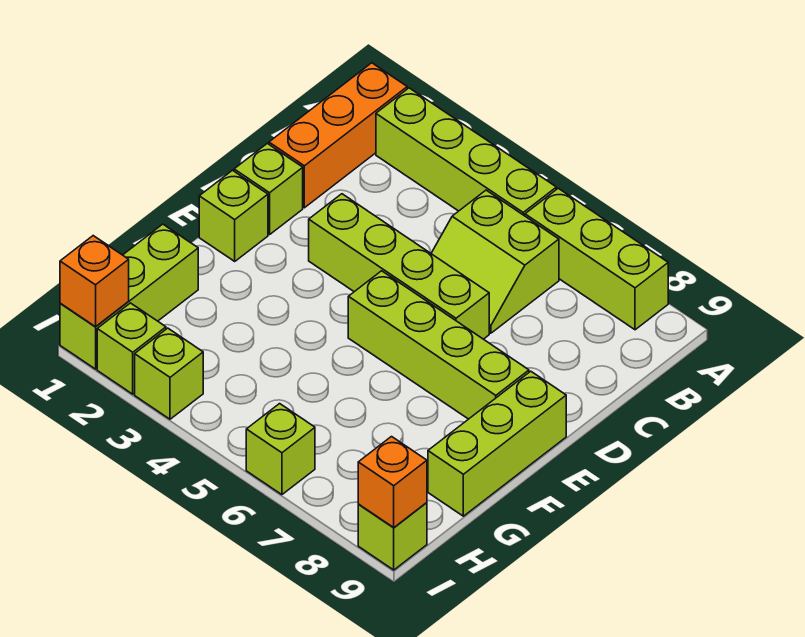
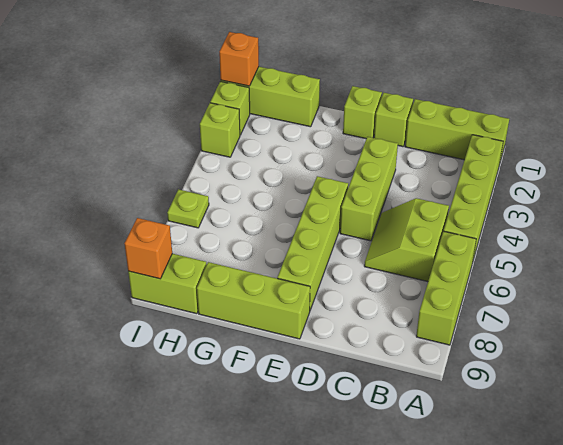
orange 1x3 brick [269,63,407,208] -> lime 1x3 brick [405,99,509,165]
lime 1x4 brick [309,194,489,339] -> lime 1x3 brick [340,137,398,241]
lime 1x1 brick [246,404,315,495] -> lime 1x1 plate [167,189,209,228]
lime 1x1 brick [358,503,427,570] -> lime 1x2 brick [128,254,207,314]

